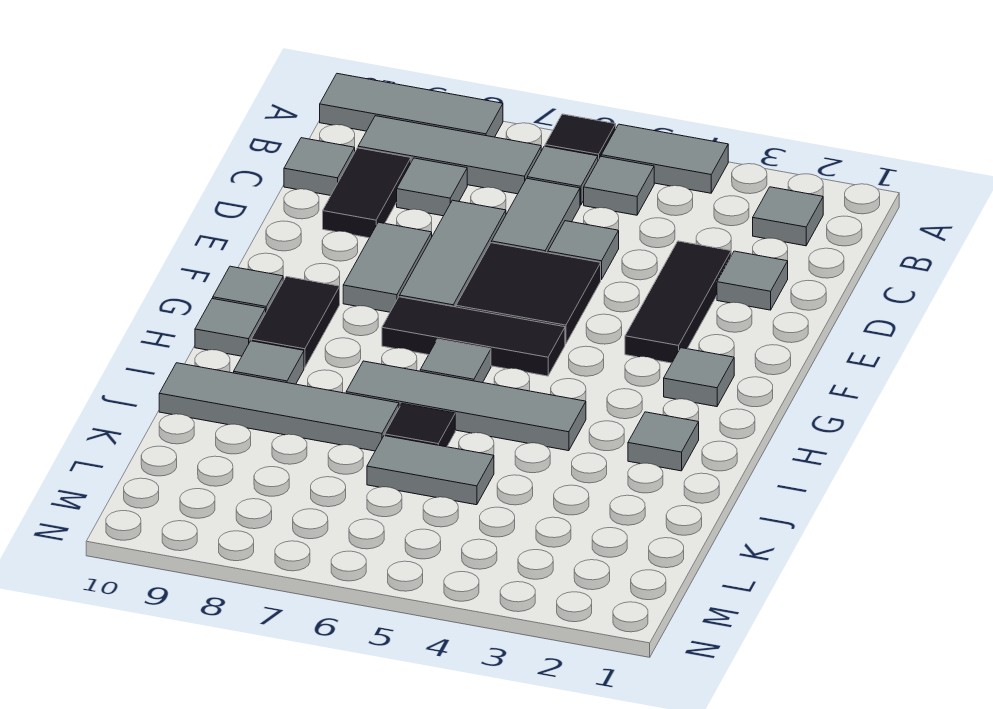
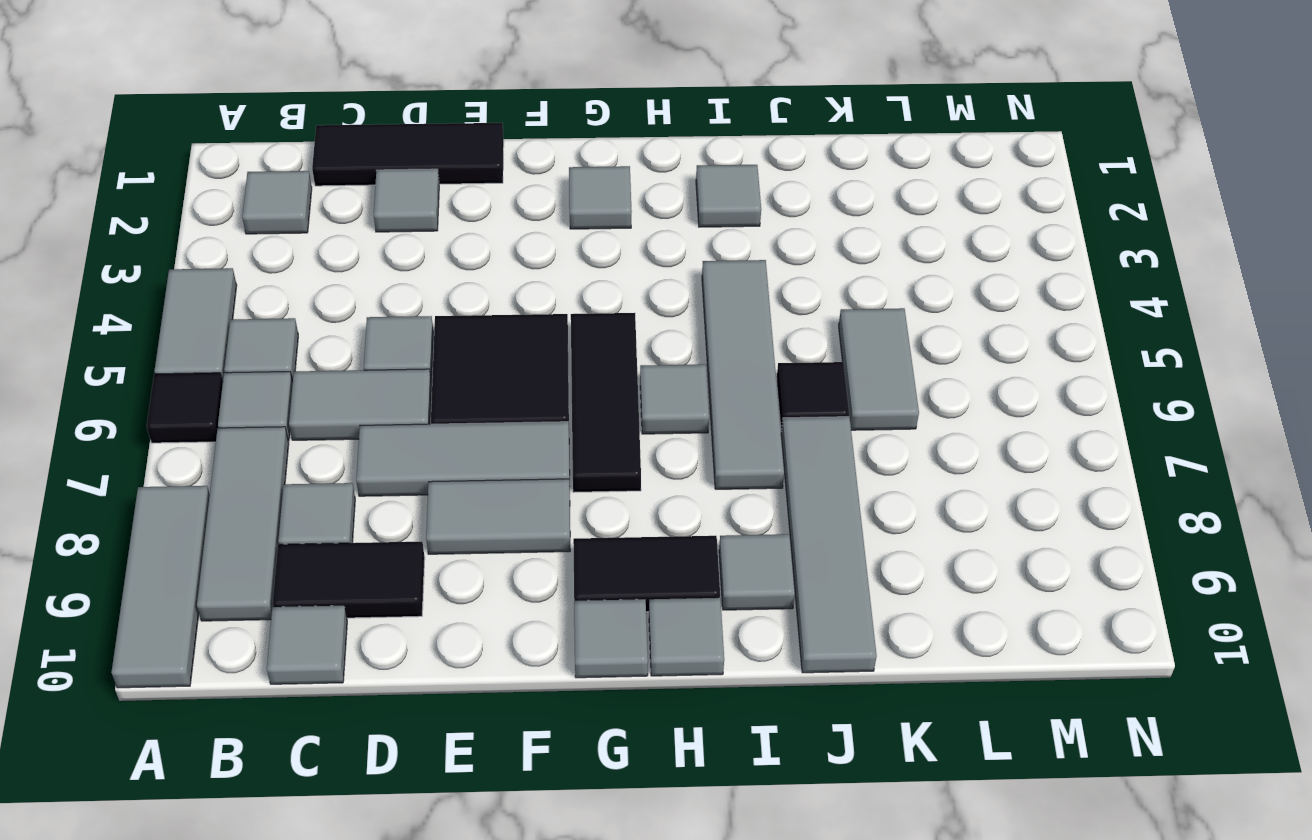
black 1x3 tile [625,241,731,363] -> black 1x3 tile moved to [312,123,504,186]

